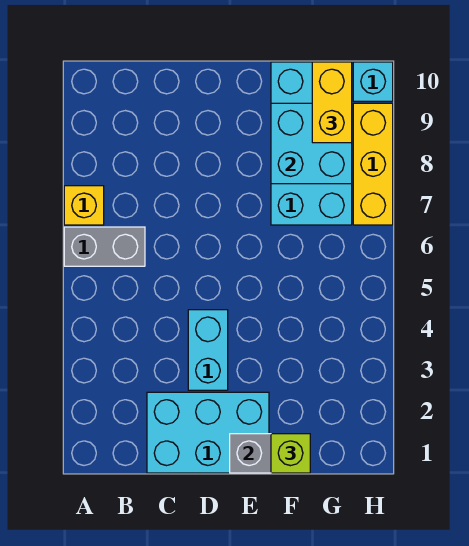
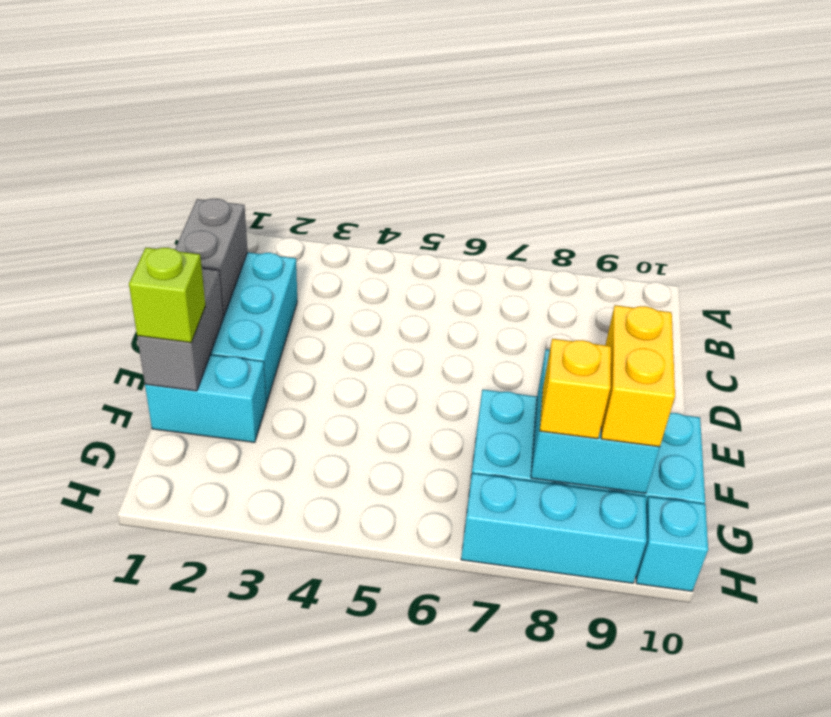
grey 1x2 brick [64,227,145,266] -> grey 1x2 brick moved to [175,199,248,316]
yellow 1x1 brick [64,186,104,225] -> yellow 1x1 brick moved to [540,339,611,439]
cyan 1x2 brick [188,310,228,390] -> cyan 1x2 brick moved to [145,355,266,442]
yellow 1x2 brick [312,62,352,143] -> yellow 1x2 brick turned to [601,305,675,447]
yellow 1x3 brick [353,103,393,225] -> cyan 1x3 brick [461,473,647,583]

